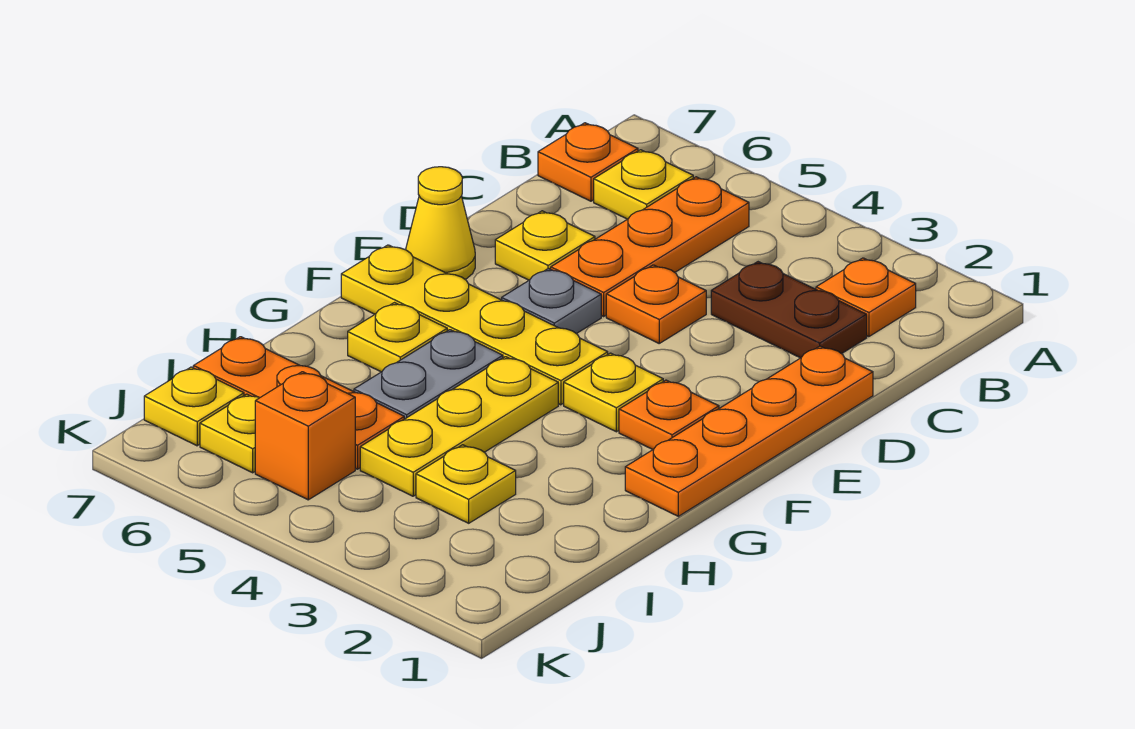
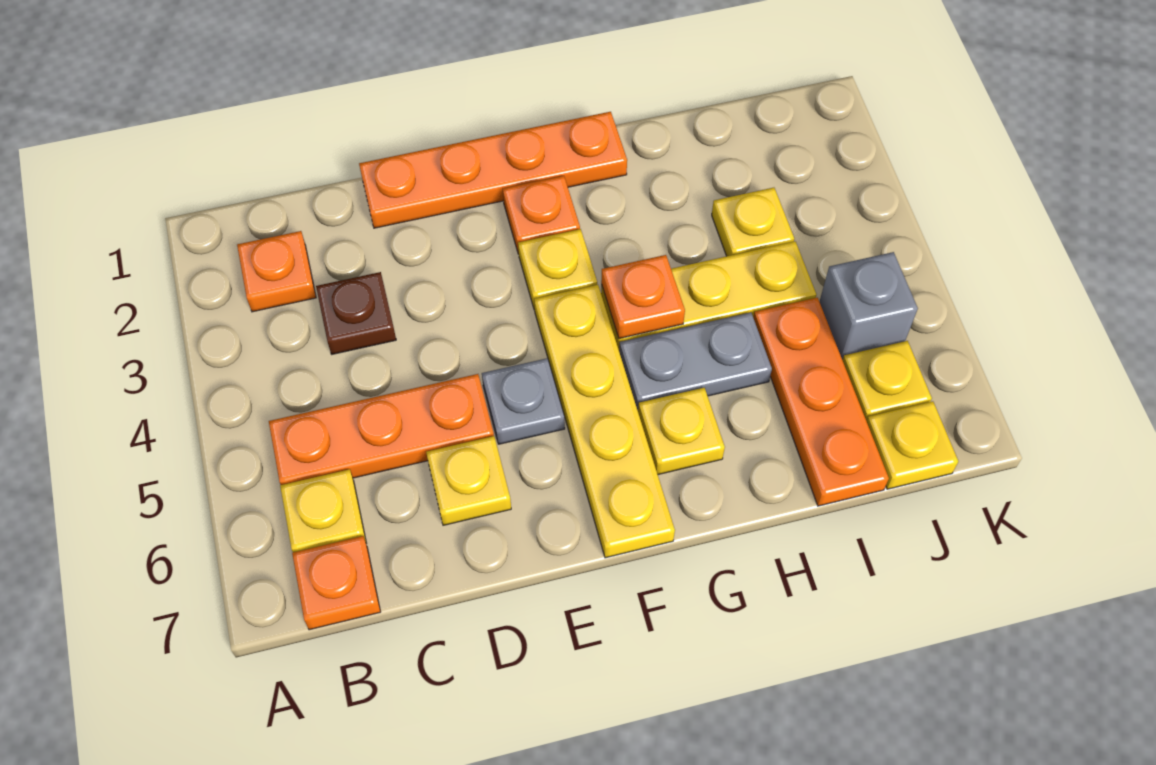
brown 1x2 plate [711,262,867,358] -> brown 1x1 plate [316,272,396,354]
orange 1x1 plate [606,265,706,343] -> orange 1x1 plate moved to [601,255,685,339]
yellow 1x1 cone [406,167,475,279] -> none
orange 1x1 brick [255,372,355,500] -> grey 1x1 brick [819,252,918,360]

